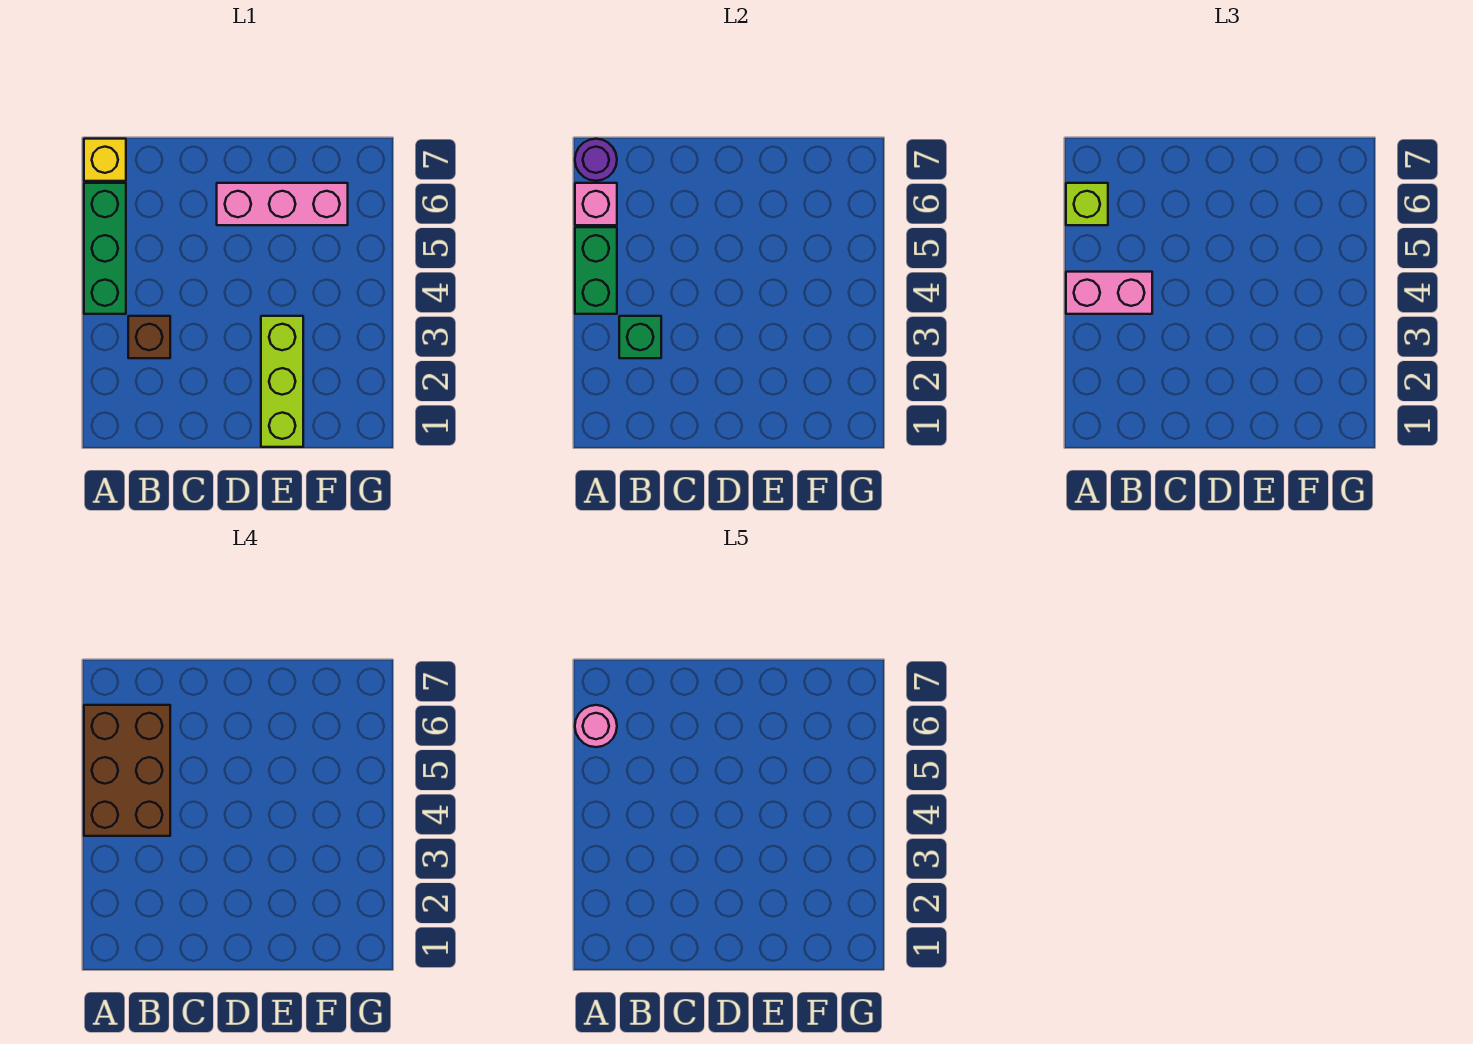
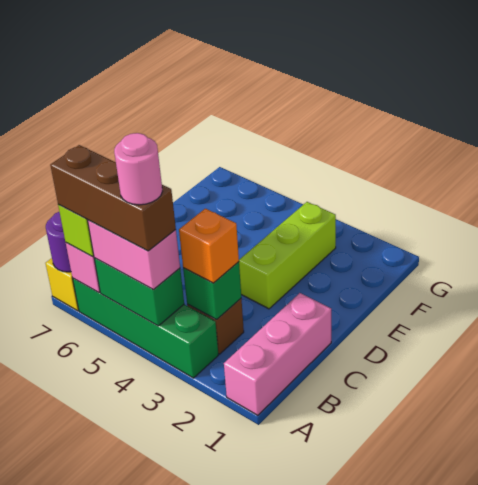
green 1x3 brick [84,183,126,314] -> green 1x4 brick [73,279,218,378]
pink 1x2 brick [1066,272,1152,314] -> pink 1x2 brick turned to [88,220,180,289]
brown 2x3 brick [84,705,170,836] -> brown 1x3 brick [50,145,176,251]
pink 1x1 round brick [575,705,617,747] -> pink 1x1 round brick moved to [114,133,162,205]
none -> orange 1x1 brick [179,209,239,283]
pink 1x3 brick [217,183,348,225] -> pink 1x3 brick moved to [224,293,331,415]
lime 1x3 brick [261,316,303,447] -> lime 1x3 brick turned to [239,202,336,309]

